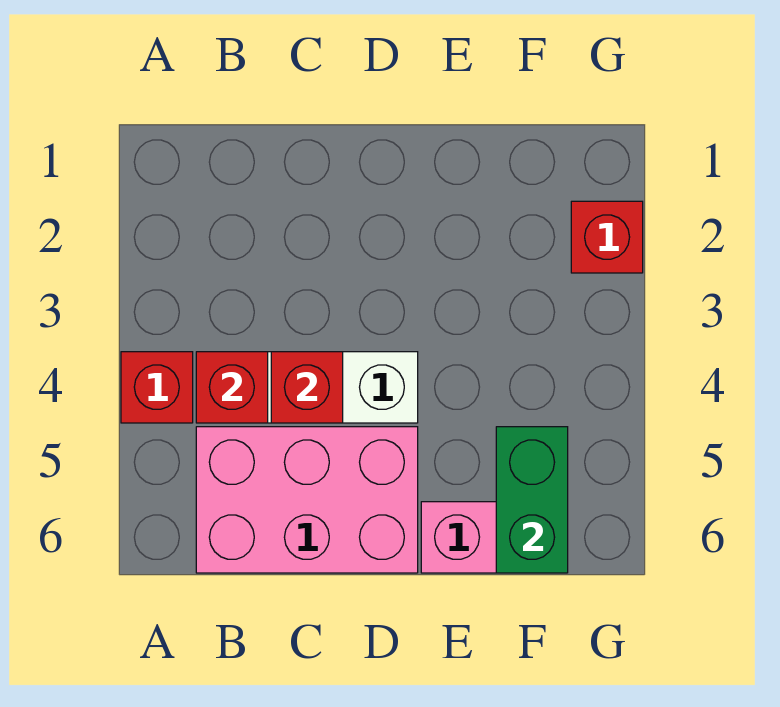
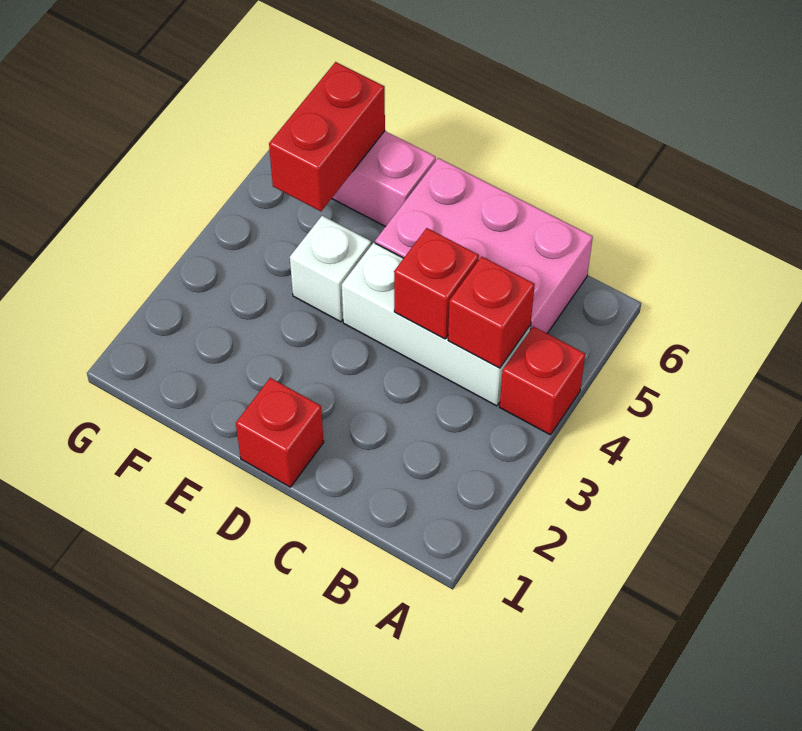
none -> white 1x1 brick [290,216,371,322]
green 1x2 brick [496,427,568,573] -> red 1x2 brick [269,62,385,211]
red 1x1 brick [571,201,643,273] -> red 1x1 brick moved to [236,378,324,487]

